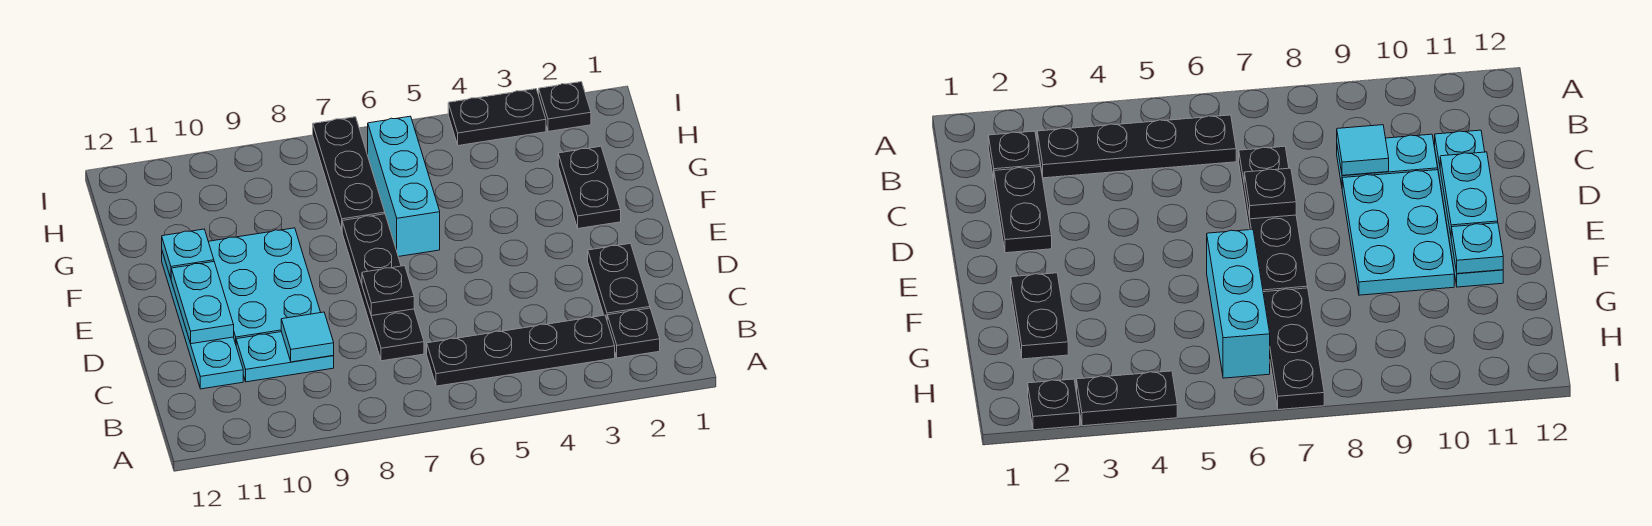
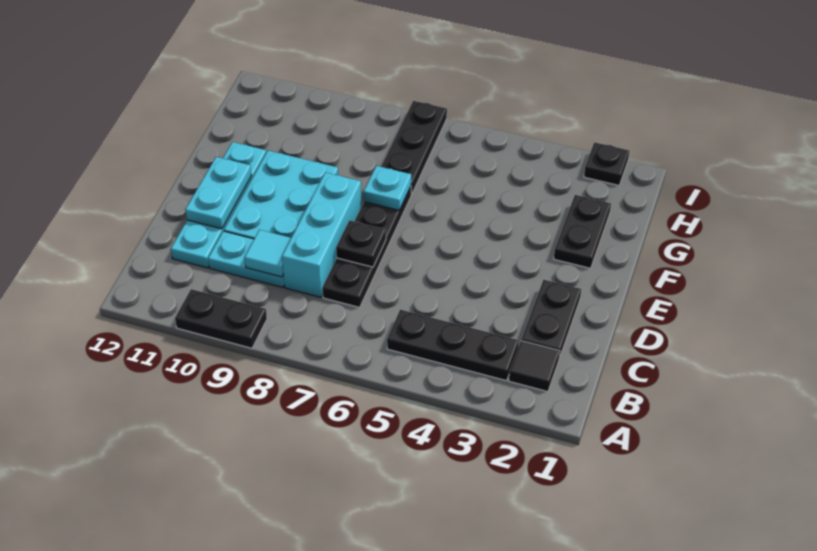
black 1x1 plate [607,308,660,358] -> black 1x1 tile [509,341,560,392]
black 1x4 plate [427,315,615,386] -> black 1x3 plate [387,310,519,381]
cyan 1x3 brick [368,116,440,257] -> cyan 1x3 brick moved to [282,172,362,297]
cyan 1x1 plate [162,229,214,278] -> cyan 1x1 plate moved to [364,166,411,210]
black 1x2 plate [448,89,546,146] -> black 1x2 plate moved to [175,289,267,348]

